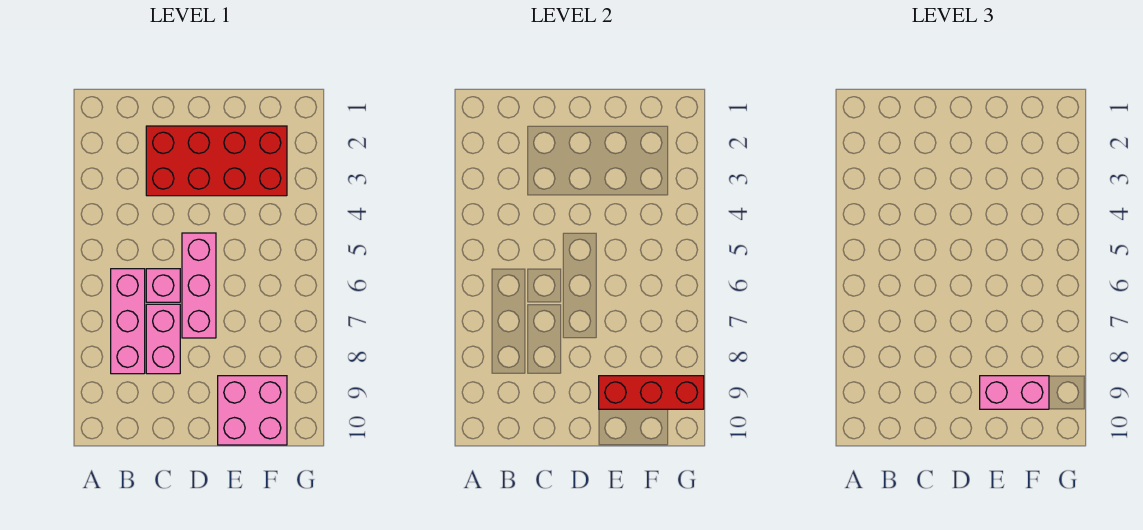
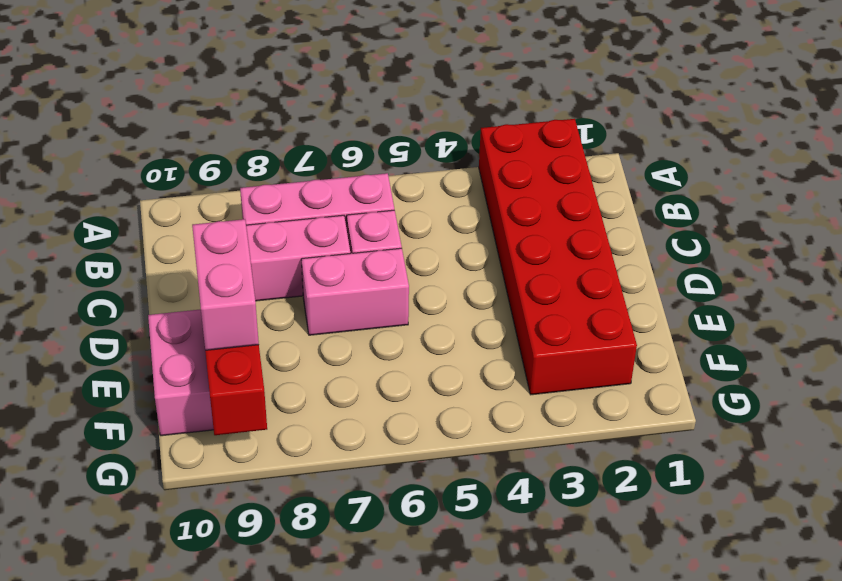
red 2x4 brick [146,126,287,196] -> red 2x6 brick [479,119,637,395]
pink 1x3 brick [182,233,216,338] -> pink 1x2 brick [301,248,409,335]

